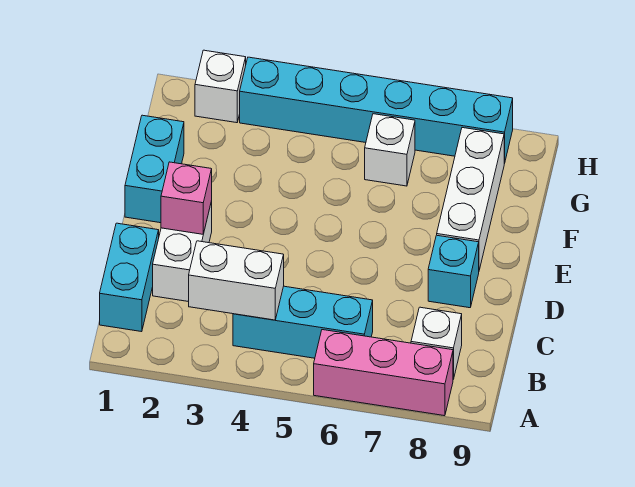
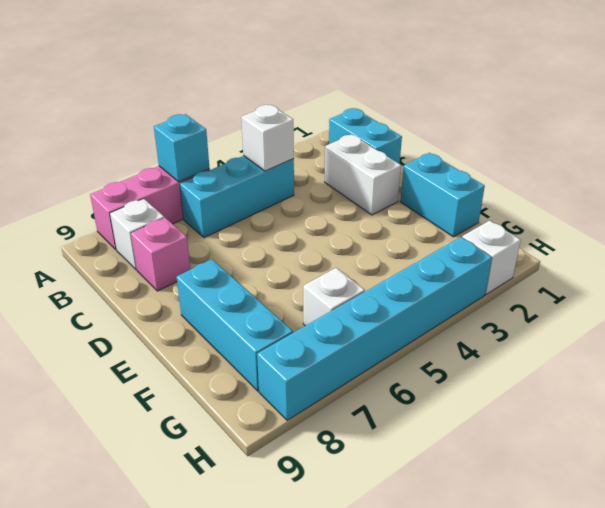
white 1x2 brick [189,241,284,320] -> white 1x1 brick [241,105,294,171]
pink 1x1 brick [161,162,212,234] -> pink 1x1 brick moved to [131,218,190,291]
cyan 1x1 brick [428,235,479,308] -> cyan 1x1 brick moved to [154,114,210,182]
white 1x3 brick [437,128,504,270] -> cyan 1x3 brick [177,259,293,391]

